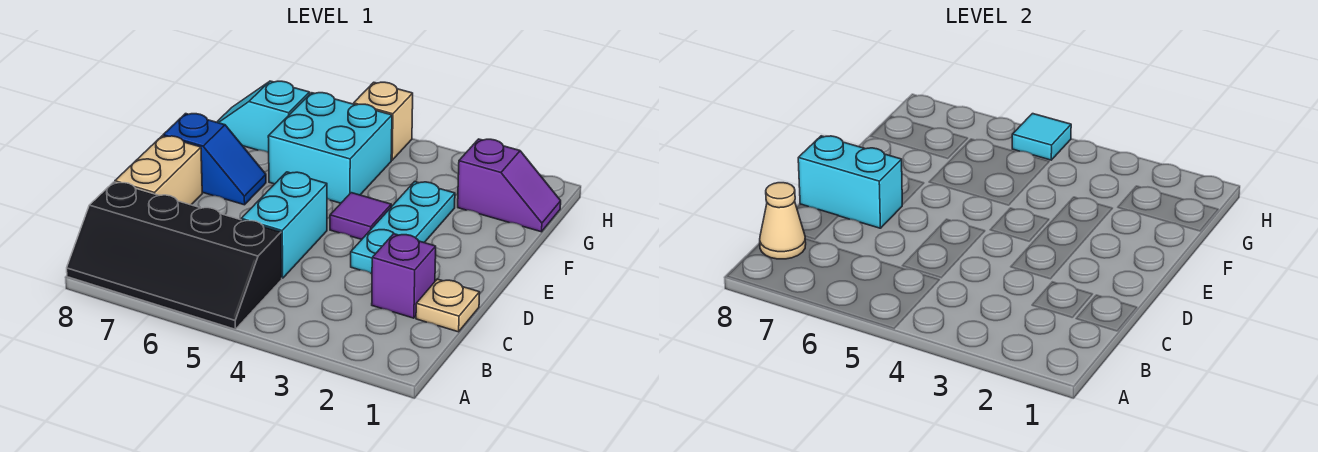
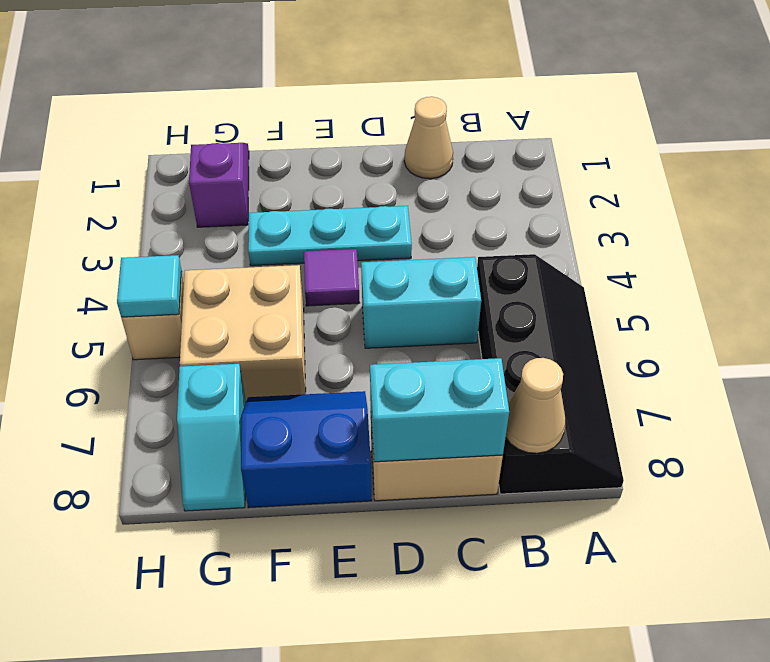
tan 1x1 plate [416,279,480,332] -> tan 1x1 cone [404,97,453,179]
purple 1x1 brick [372,234,436,318] -> none
cyan 1x2 brick [798,136,902,228] -> cyan 1x2 brick turned to [370,358,509,462]
blue 1x2 slope [163,114,266,205] -> blue 2x2 slope [241,391,372,508]
cyan 2x2 brick [268,93,392,203] -> tan 2x2 brick [180,265,306,401]

